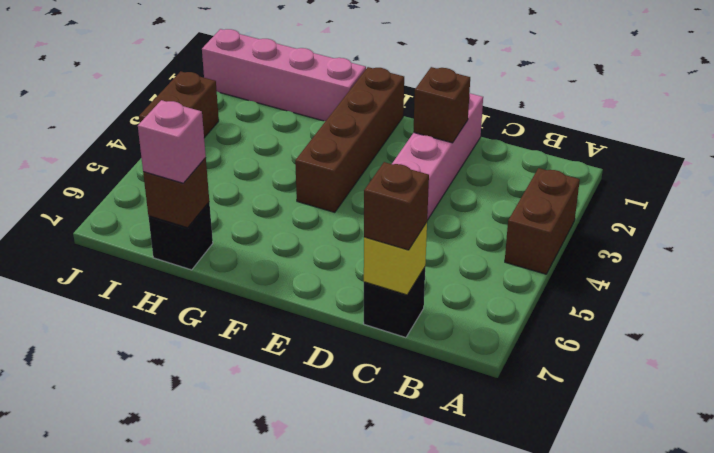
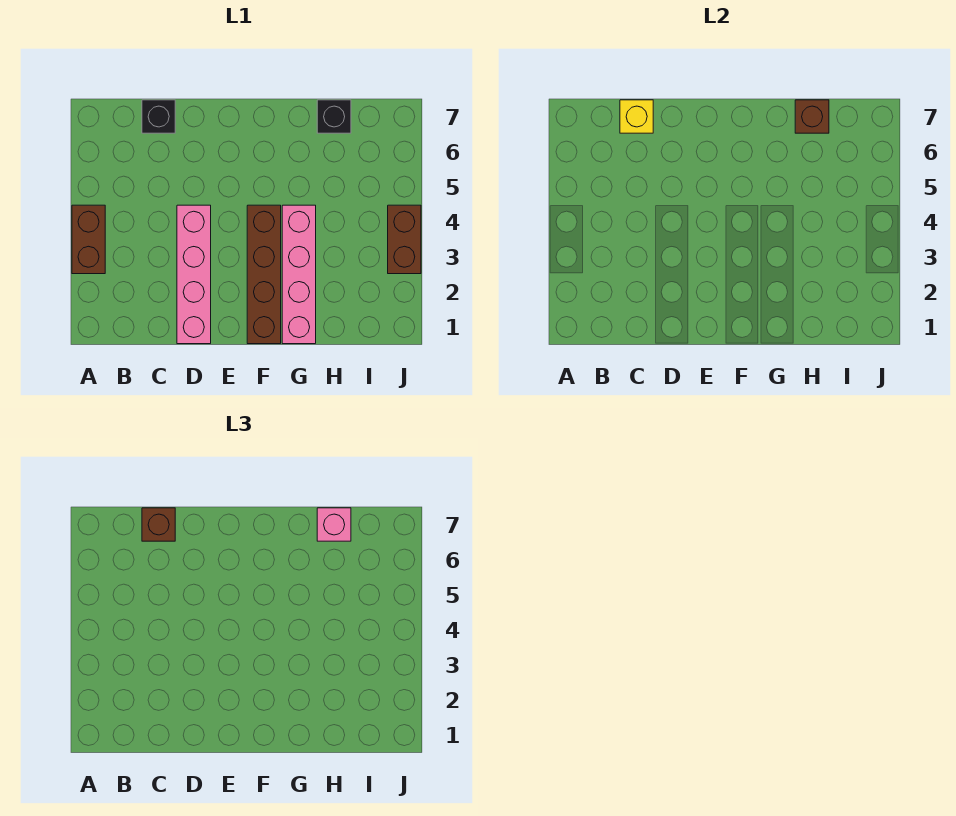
brown 1x1 brick [413,67,470,143] -> none
pink 1x4 brick [202,29,366,121] -> pink 1x4 brick turned to [282,205,316,344]

